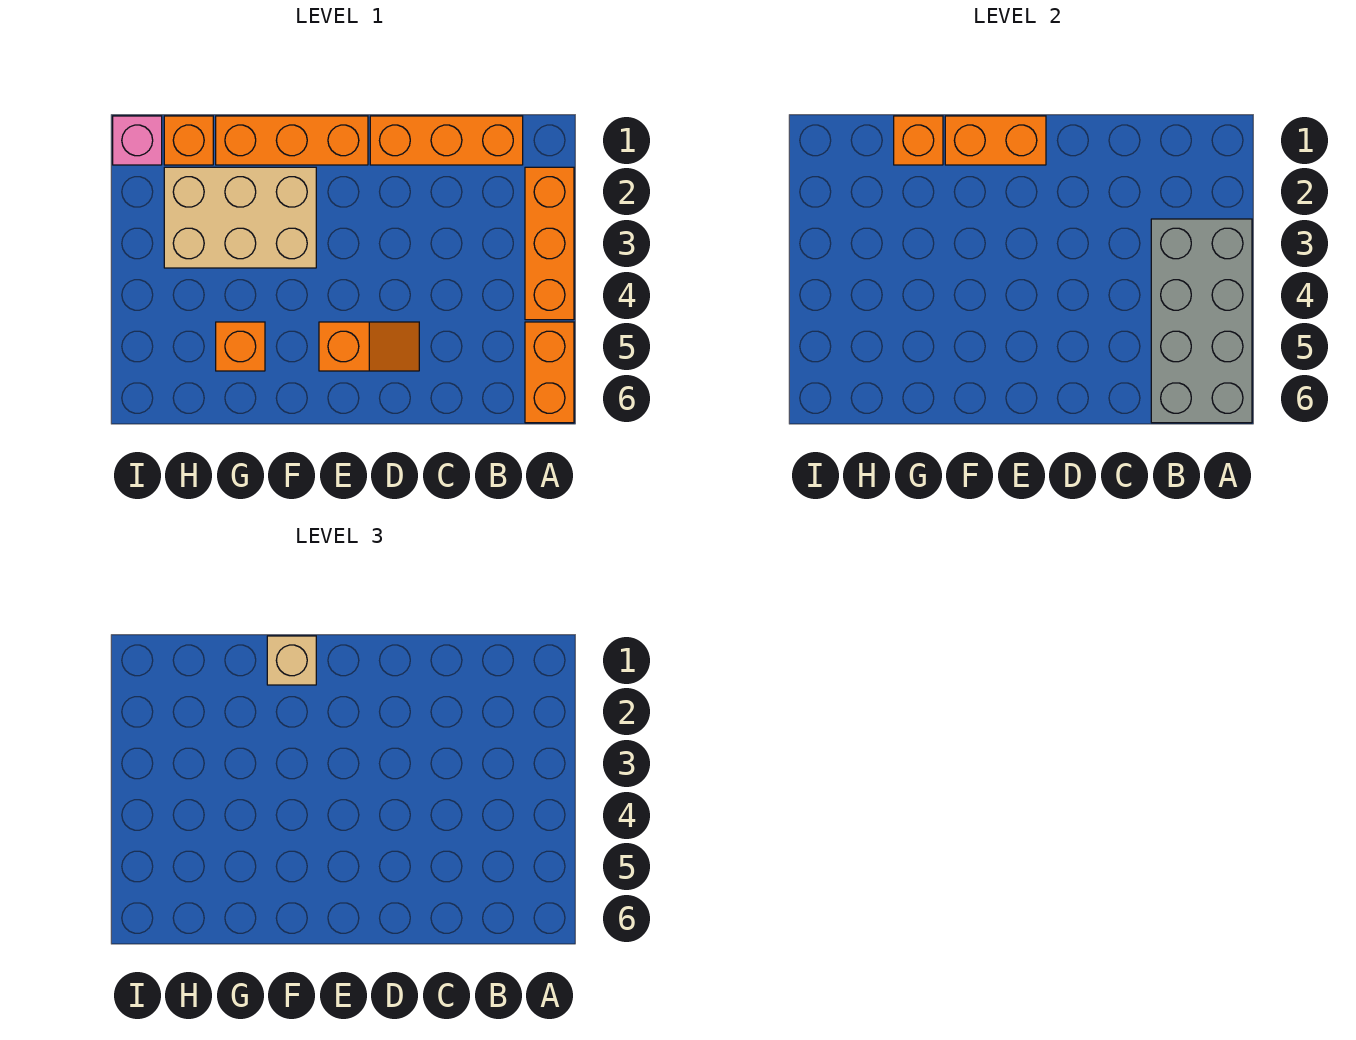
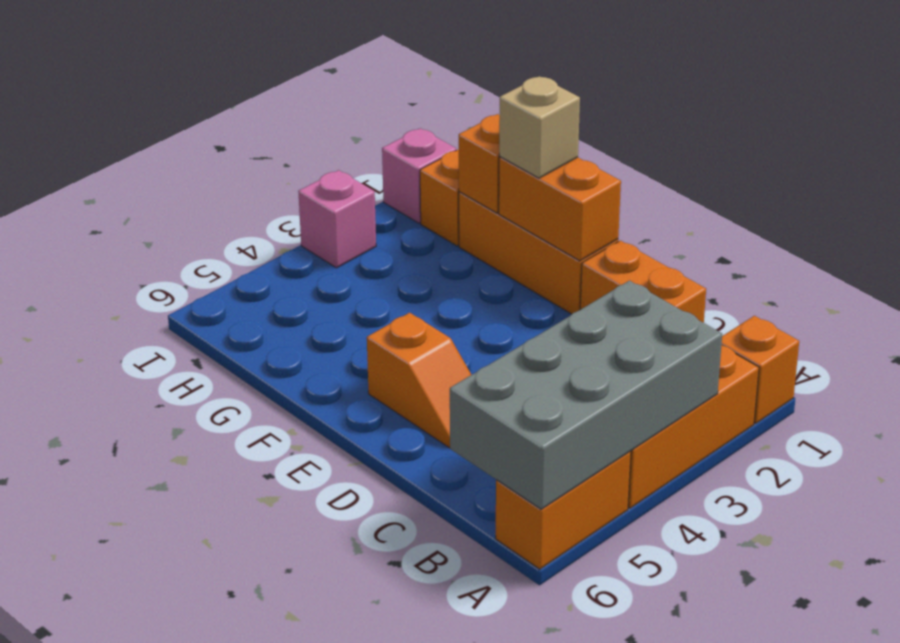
orange 1x3 brick [370,116,523,165] -> orange 1x2 brick [580,241,706,323]
tan 2x3 brick [164,167,316,268] -> none
orange 1x1 brick [216,322,265,371] -> orange 1x1 brick moved to [722,316,799,423]
none -> pink 1x1 brick [298,170,376,268]

